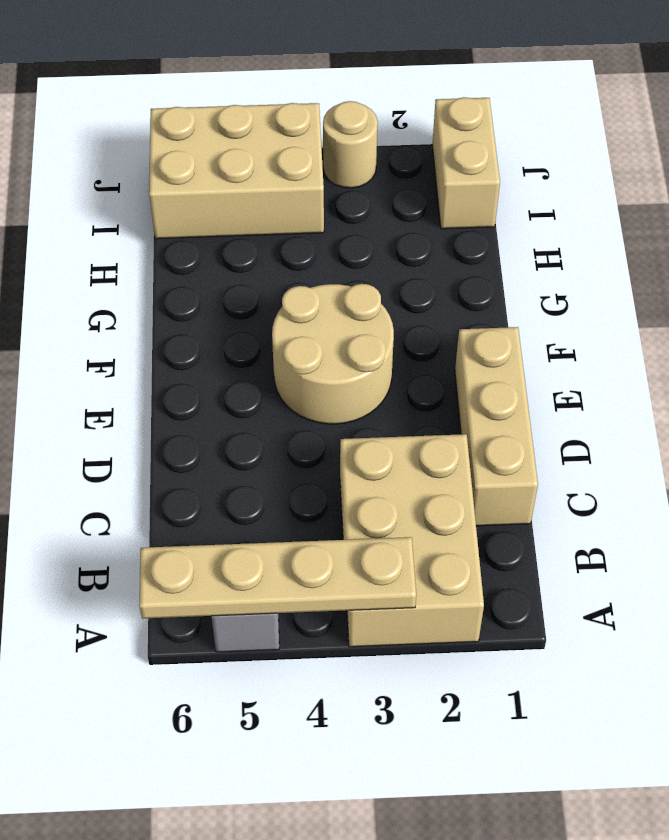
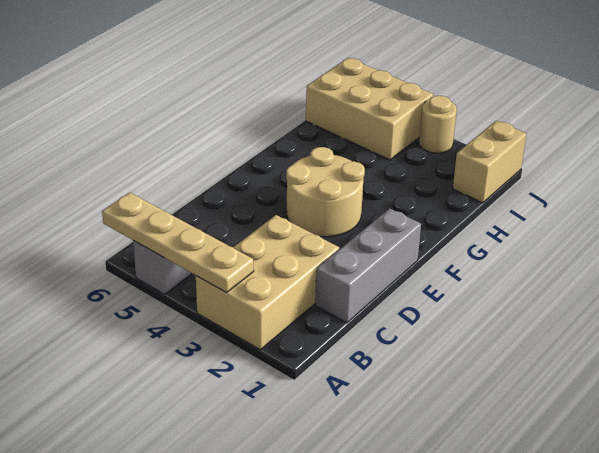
tan 1x3 brick [455,327,538,526] -> grey 1x3 brick [315,208,421,323]

